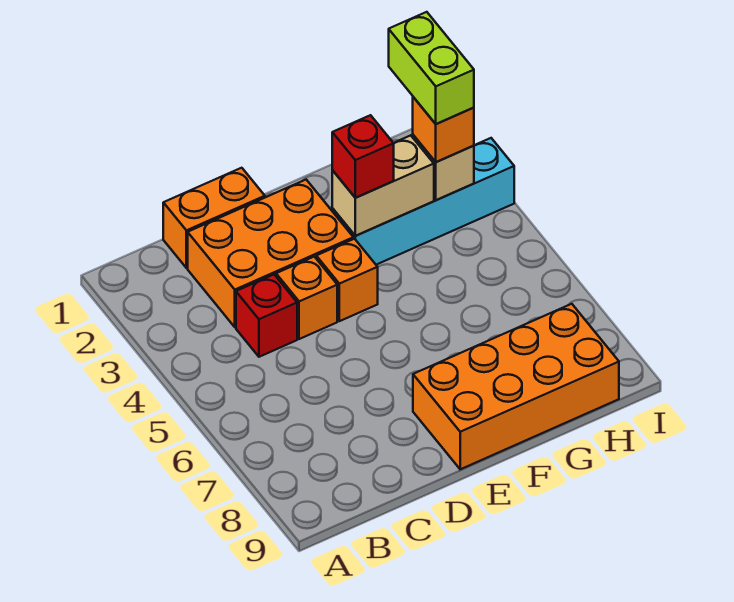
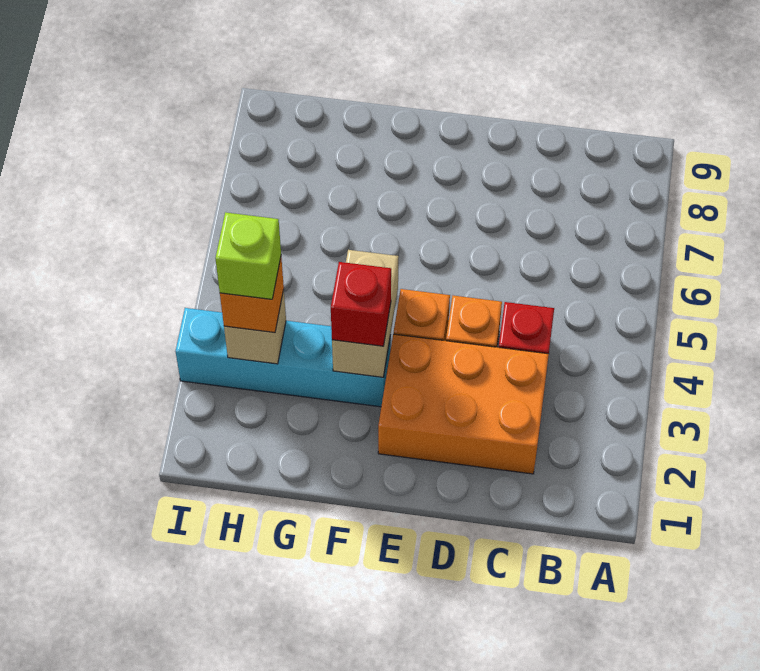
orange 1x2 brick [163,168,265,268] -> none
orange 2x4 brick [413,304,619,469] -> none
tan 1x2 brick [332,135,434,236] -> tan 1x2 brick turned to [332,250,399,377]
lime 1x2 brick [389,12,474,124] -> lime 1x1 brick [215,212,281,299]

